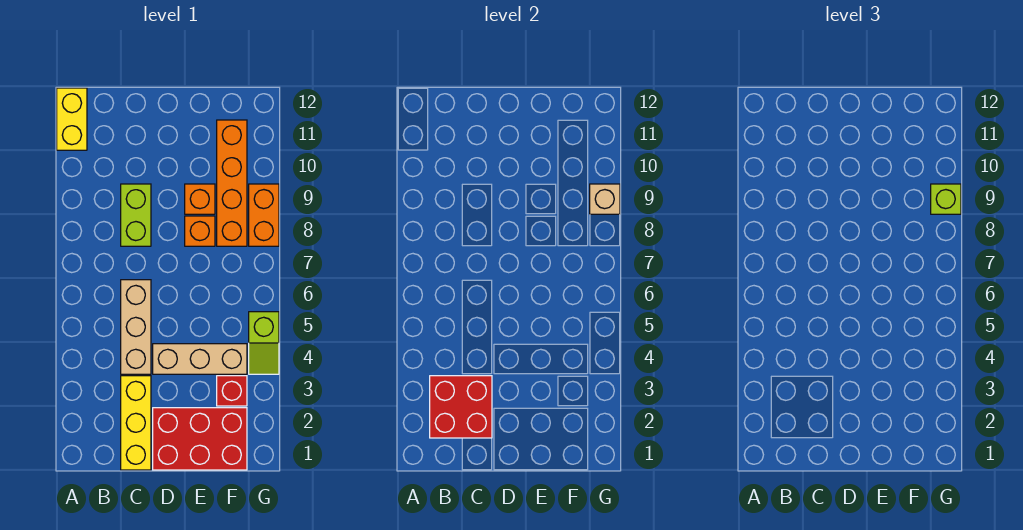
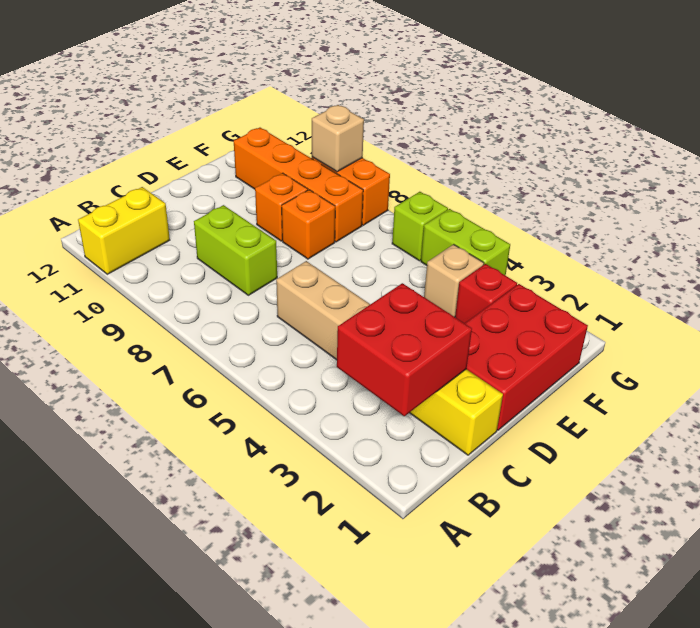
yellow 1x2 brick [57,88,87,150] -> yellow 1x2 brick turned to [78,187,170,274]
tan 1x3 brick [153,344,247,374] -> tan 1x1 brick [424,244,484,317]
lime 1x2 slope [249,312,279,374] -> lime 1x2 brick [421,209,510,276]
lime 1x1 brick [931,184,961,214] -> lime 1x1 brick moved to [392,192,448,261]

